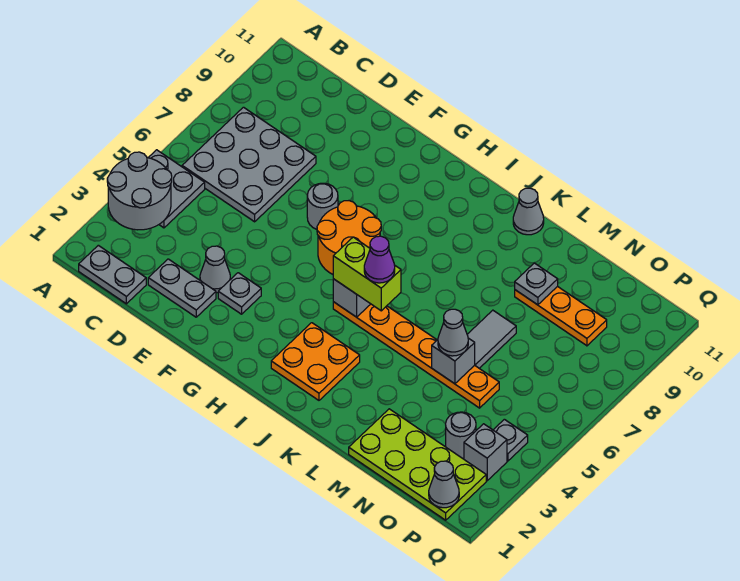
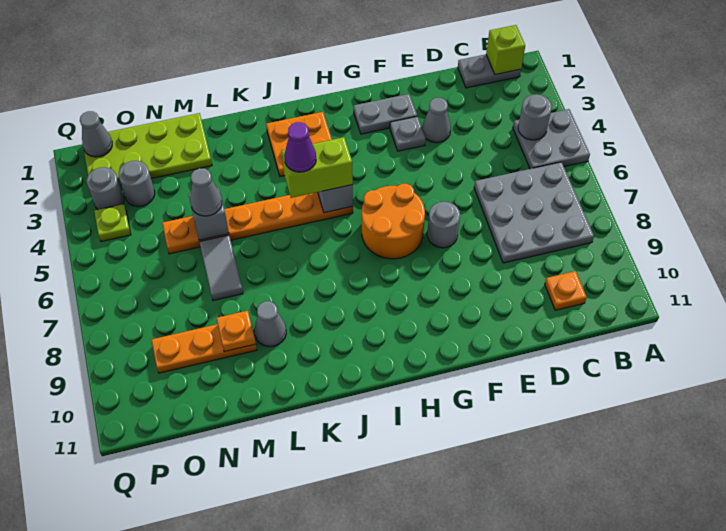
grey 2x2 round brick [107,152,172,230] -> grey 1x1 round brick [518,94,552,140]
none -> lime 1x1 brick [486,25,525,75]
none -> orange 1x1 plate [545,271,587,310]
grey 1x2 plate [148,259,216,317] -> grey 1x2 plate moved to [354,94,417,134]
grey 1x1 cone [513,188,544,235] -> grey 1x1 cone moved to [254,301,286,347]
grey 1x1 plate [515,263,558,305] -> orange 1x1 plate [217,311,256,352]
grey 1x1 brick [464,424,507,481] -> grey 1x1 round brick [87,167,124,210]
grey 1x1 plate [494,419,528,461] -> lime 1x1 plate [94,204,131,242]

